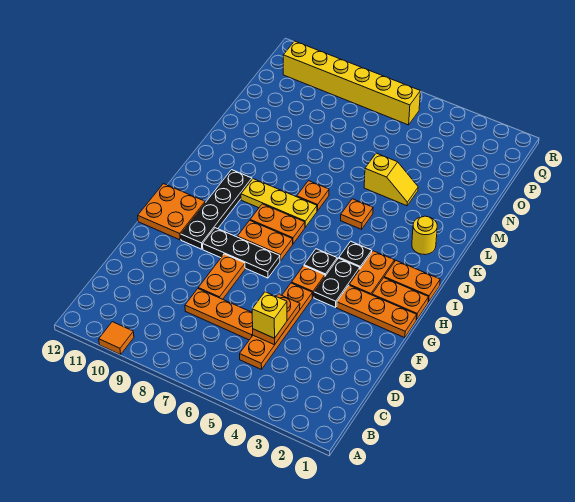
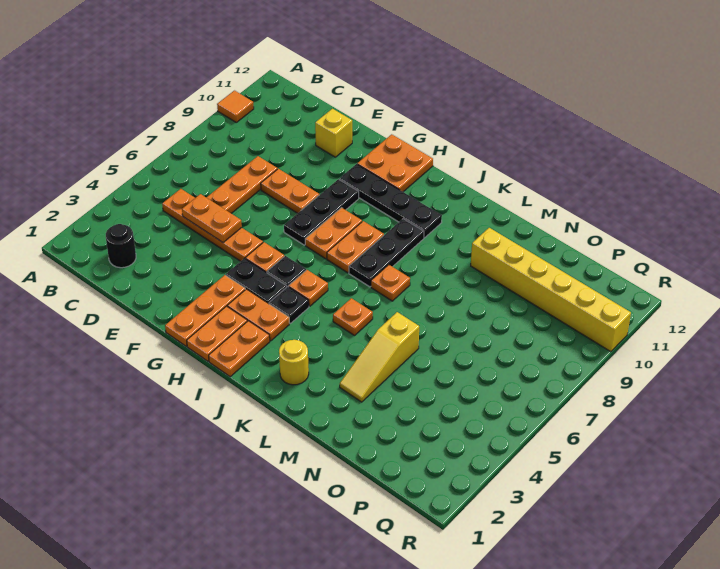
none -> black 1x1 round brick [106,224,136,268]
yellow 1x1 brick [252,292,287,338] -> yellow 1x1 brick moved to [315,109,352,157]
none -> orange 1x1 plate [289,270,328,306]
yellow 1x3 plate [241,179,317,227] -> black 1x3 plate [349,219,424,287]
yellow 1x2 slope [364,153,418,206] -> yellow 1x3 slope [340,312,419,402]
yellow 1x6 brick [283,41,420,125] -> yellow 1x6 brick turned to [471,228,631,352]

